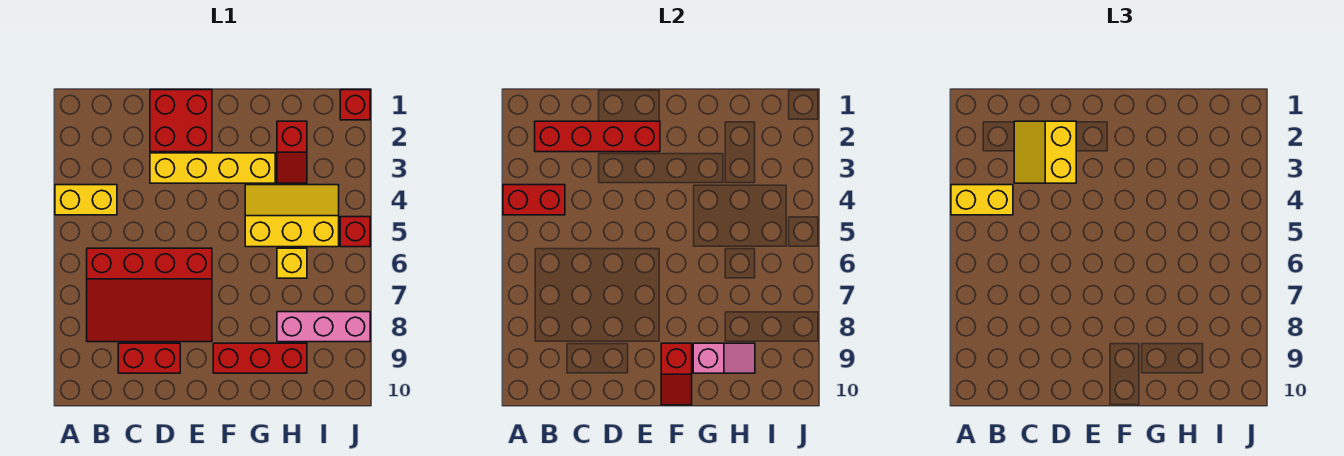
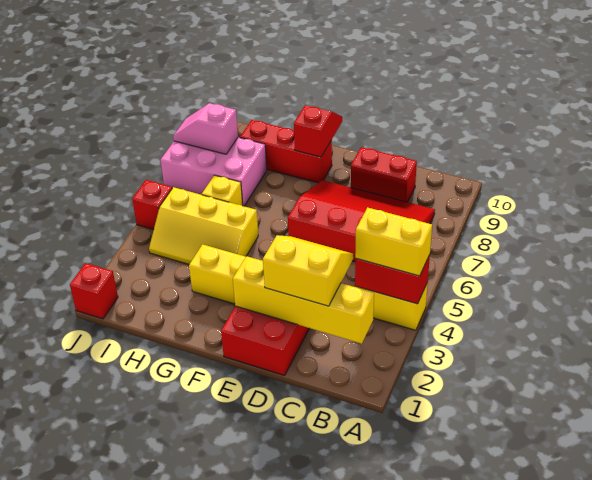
red 1x4 brick [535,121,660,152] -> yellow 1x4 brick [233,256,374,344]
yellow 2x2 slope [1014,121,1076,183] -> yellow 2x2 slope turned to [263,235,353,306]
pink 1x2 slope [693,343,755,373] -> pink 1x2 slope moved to [173,103,238,154]
red 1x2 slope [277,121,307,183] -> none
pink 1x3 brick [277,312,370,342] -> pink 2x3 brick [161,137,267,206]

